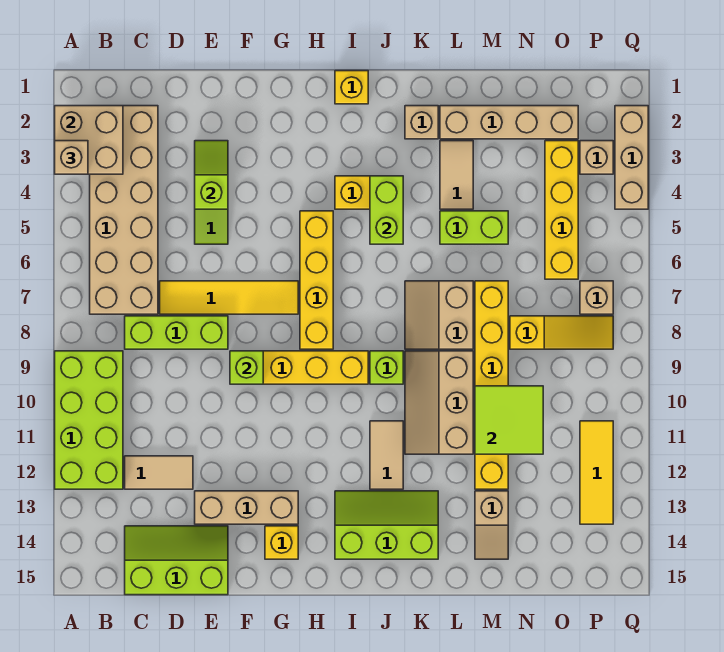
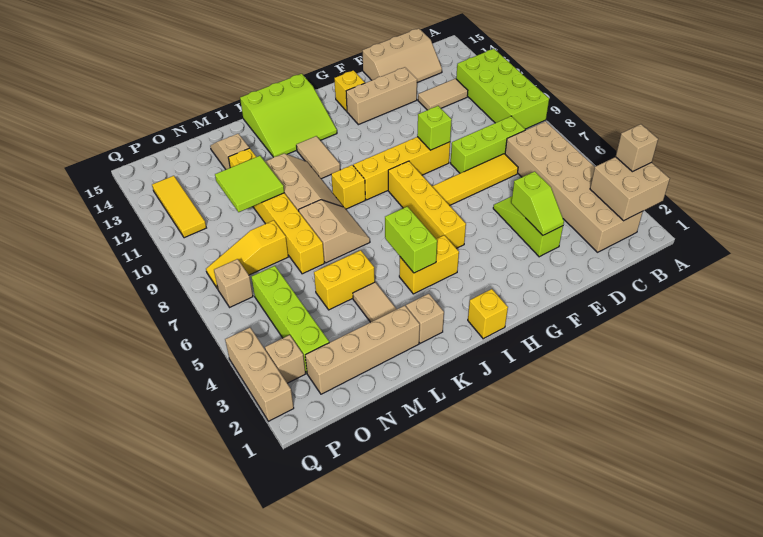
lime 2x3 slope [125,526,228,595] -> tan 2x3 slope [363,28,442,83]
lime 2x3 slope [335,491,438,559] -> lime 3x3 slope [240,74,337,157]
lime 1x1 brick [370,351,403,384] -> yellow 1x1 brick [331,165,365,209]
lime 1x2 brick [440,211,508,244] -> yellow 1x2 brick [314,250,375,310]
yellow 1x4 brick [545,141,578,279] -> lime 1x4 brick [251,266,329,373]

